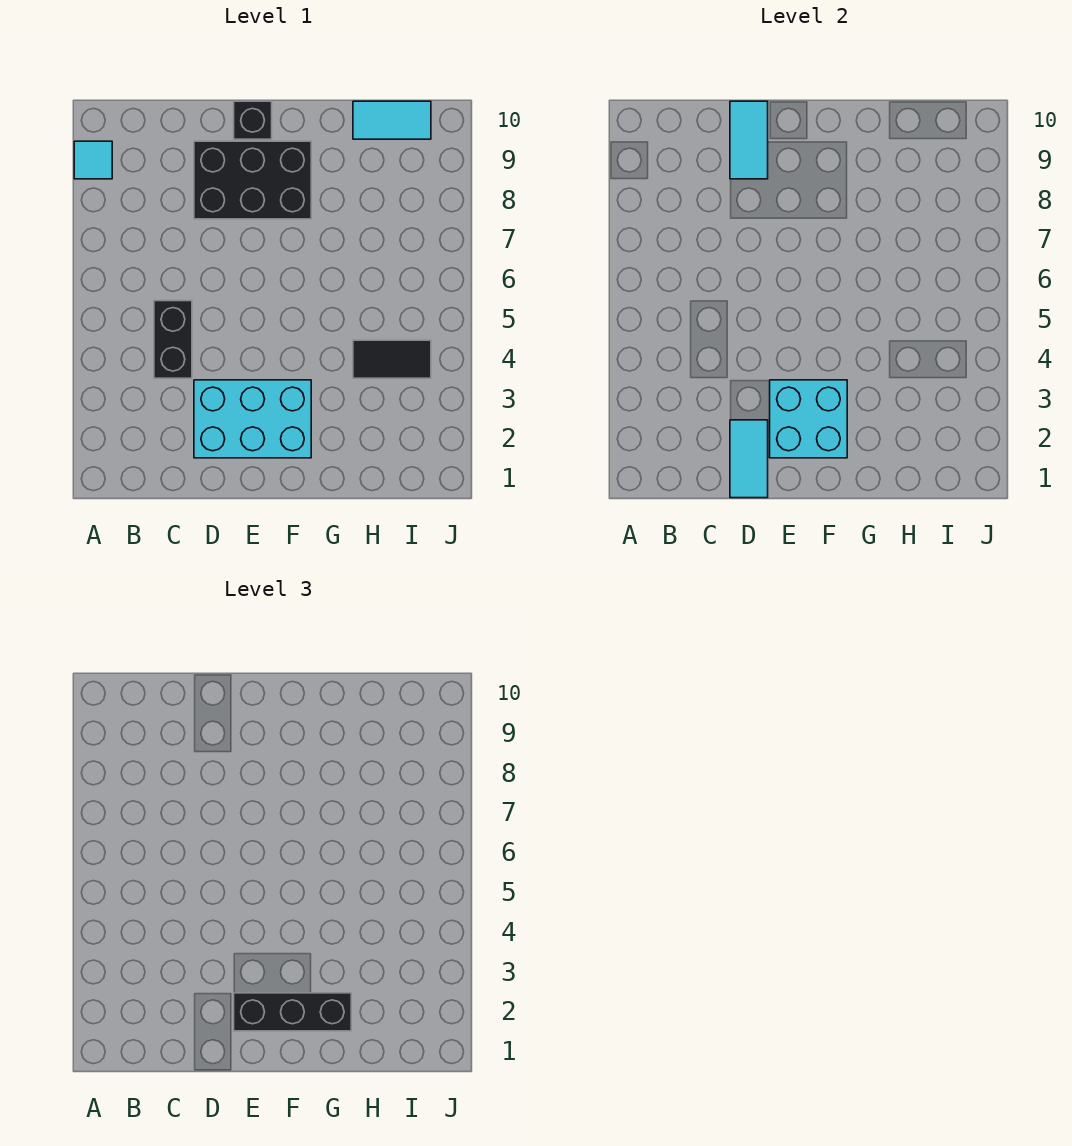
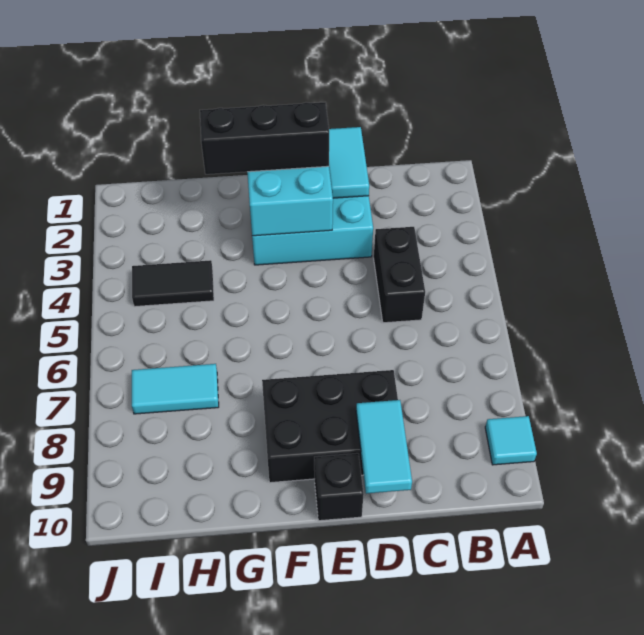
cyan 1x2 tile [353,101,431,139] -> cyan 1x2 tile moved to [132,364,219,414]

